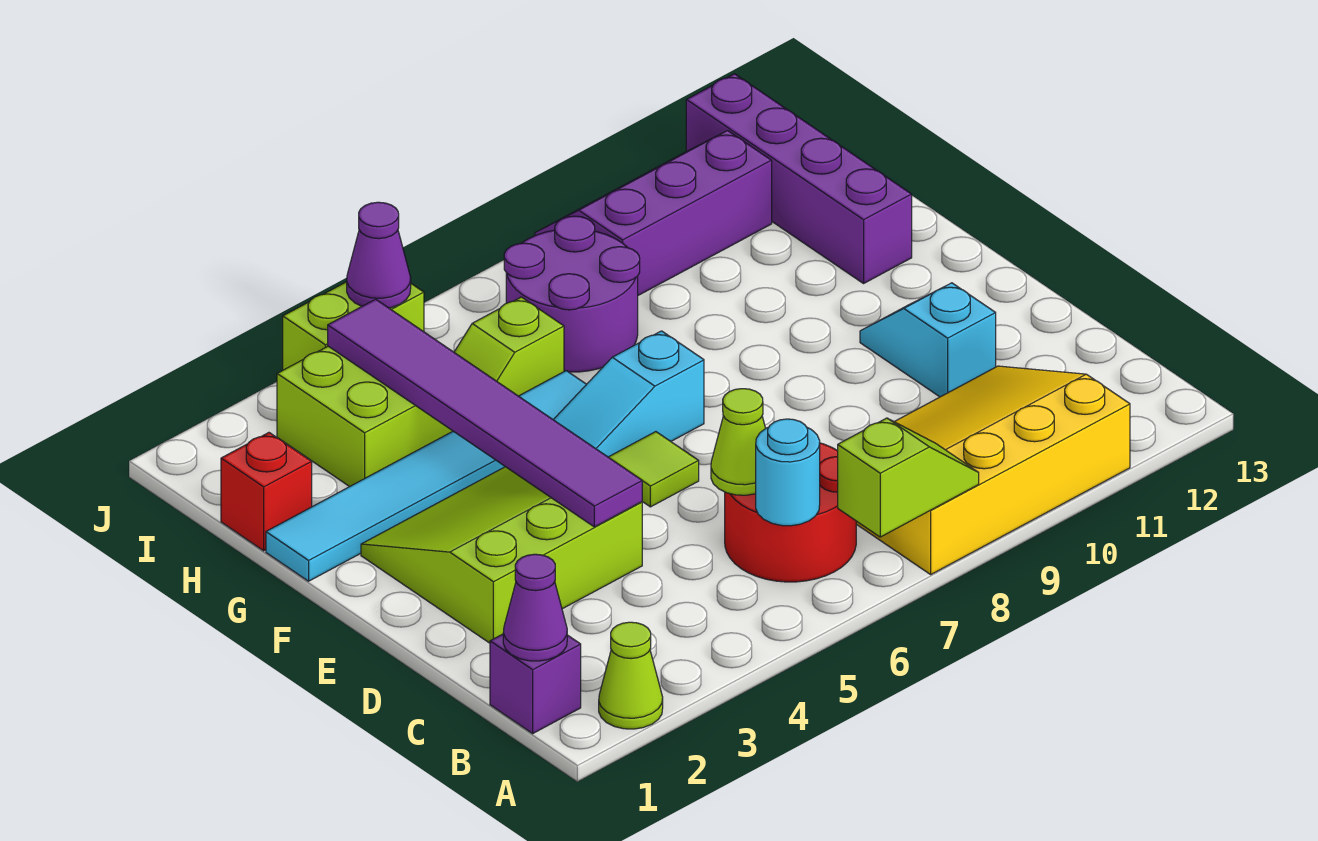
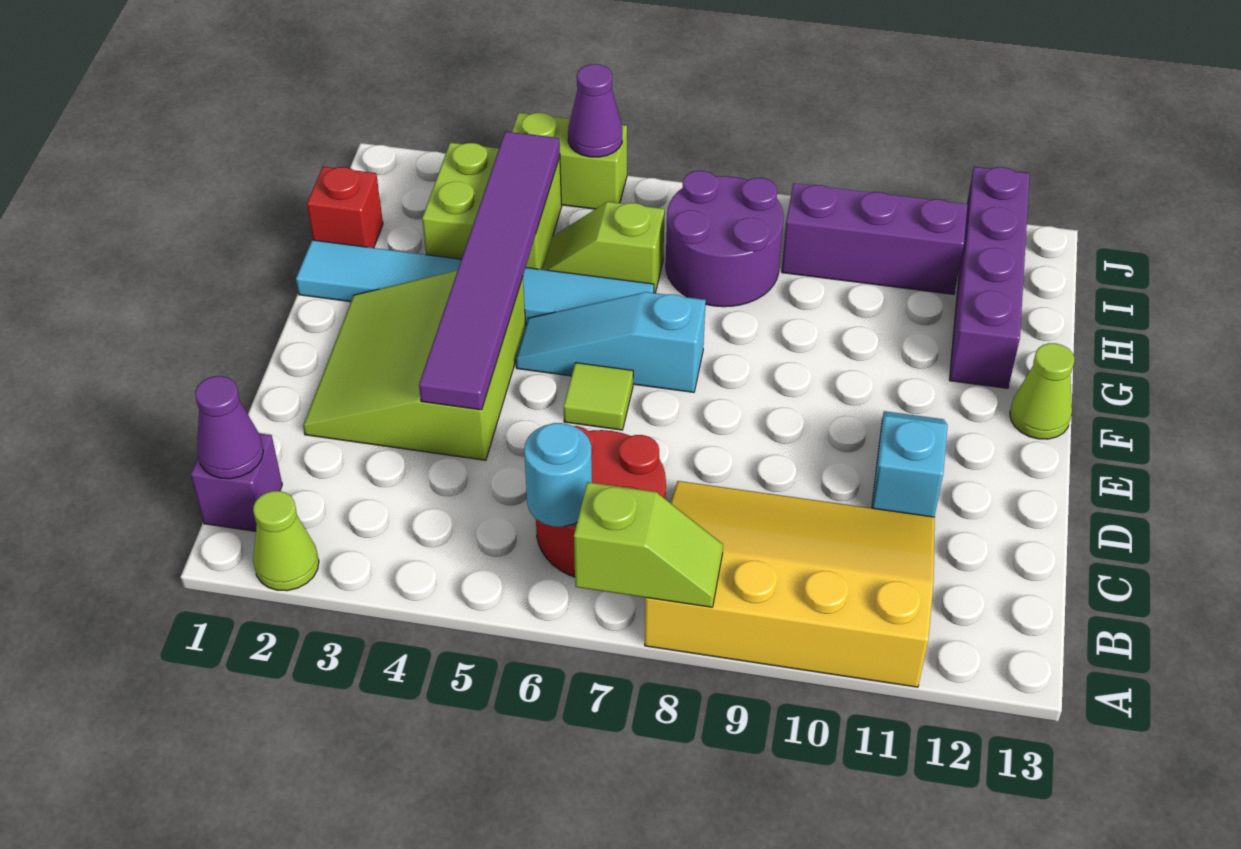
lime 1x1 cone [711,389,766,495] -> lime 1x1 cone moved to [1010,343,1074,439]
lime 3x3 slope [361,467,642,643] -> lime 3x3 slope turned to [303,270,526,460]

